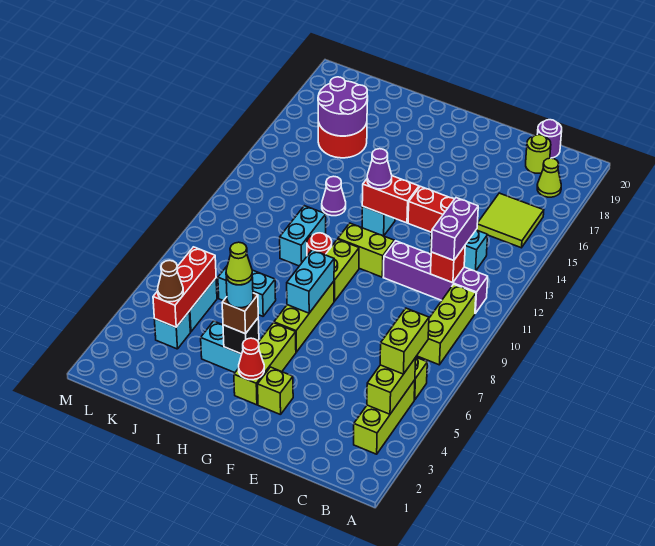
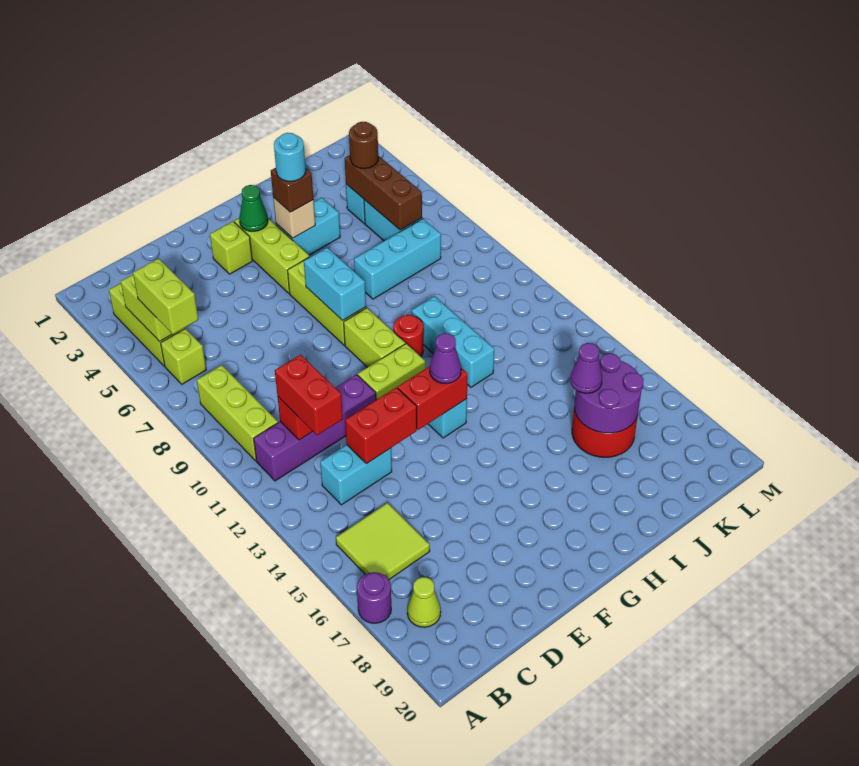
purple 1x2 brick [431,198,478,261] -> red 1x2 brick [275,355,343,435]
lime 1x1 round brick [526,135,551,173] -> none
purple 1x1 round brick [537,120,562,158] -> purple 1x1 round brick moved to [357,572,391,623]
red 1x1 cone [239,338,264,380] -> green 1x1 cone [239,185,268,231]
black 1x1 brick [223,318,259,354] -> tan 1x1 brick [273,198,315,238]
lime 1x1 cone [226,242,252,285] -> none
cyan 1x2 brick [218,266,276,316] -> cyan 1x3 brick [354,219,441,299]
cyan 1x2 brick [280,206,326,266] -> cyan 1x3 brick [412,296,494,387]
purple 1x1 cone [322,176,346,216] -> purple 1x1 cone moved to [570,343,602,393]
red 1x3 brick [153,247,216,327] -> brown 1x3 brick [345,155,422,230]
brown 1x1 cone [158,260,183,302] -> brown 1x1 round brick [349,122,378,168]

